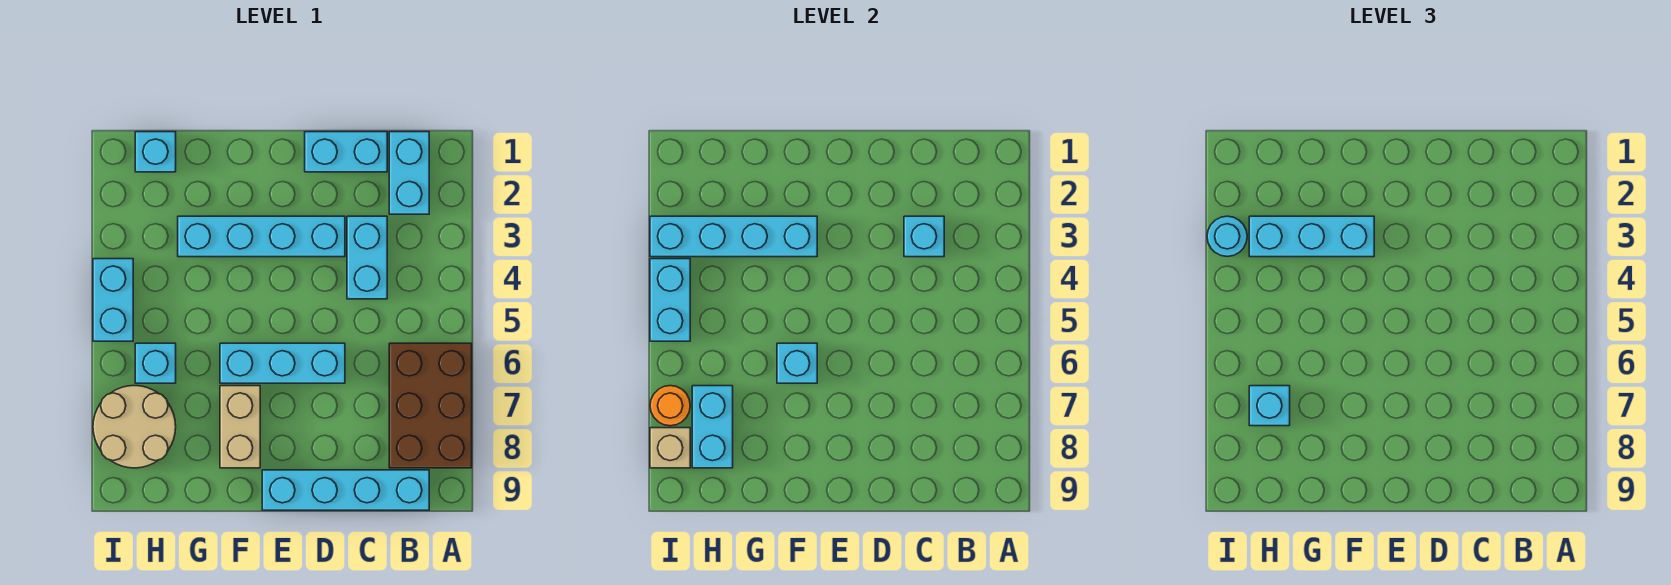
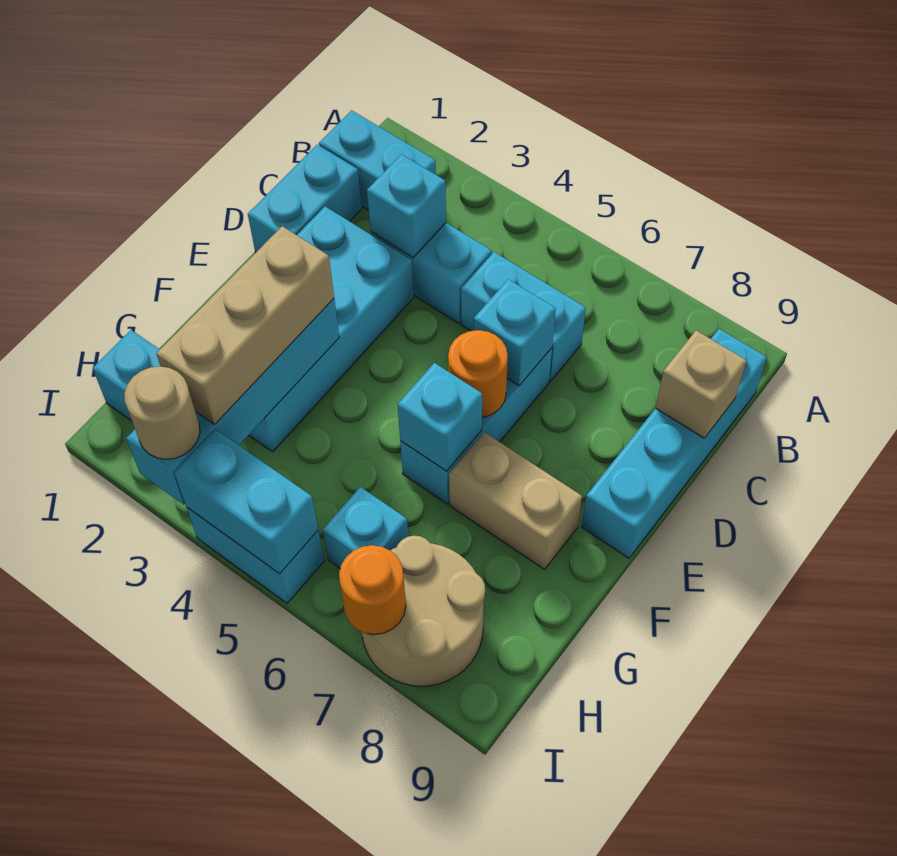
brown 2x3 brick [389,343,472,468] -> none
cyan 1x4 brick [178,216,345,257] -> cyan 2x4 brick [249,207,414,452]
none -> orange 1x1 round brick [448,330,508,417]
cyan 1x3 brick [1249,216,1374,257] -> tan 1x3 brick [156,226,334,424]
cyan 1x2 brick [692,386,733,468] -> cyan 1x2 brick moved to [461,252,586,381]
cyan 1x1 brick [1249,386,1290,426] -> cyan 1x1 brick moved to [474,279,556,386]
cyan 1x1 round brick [1207,216,1247,257] -> tan 1x1 round brick [124,366,200,459]
tan 1x1 brick [650,428,690,468] -> tan 1x1 brick moved to [656,330,747,438]

